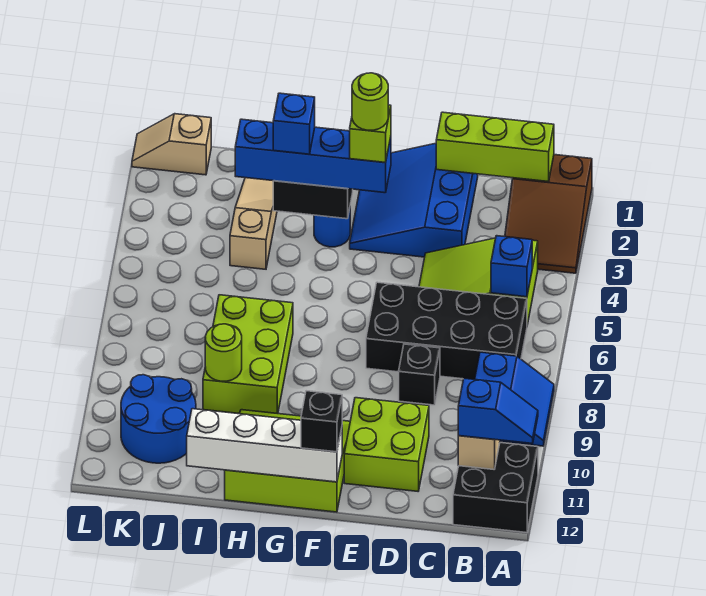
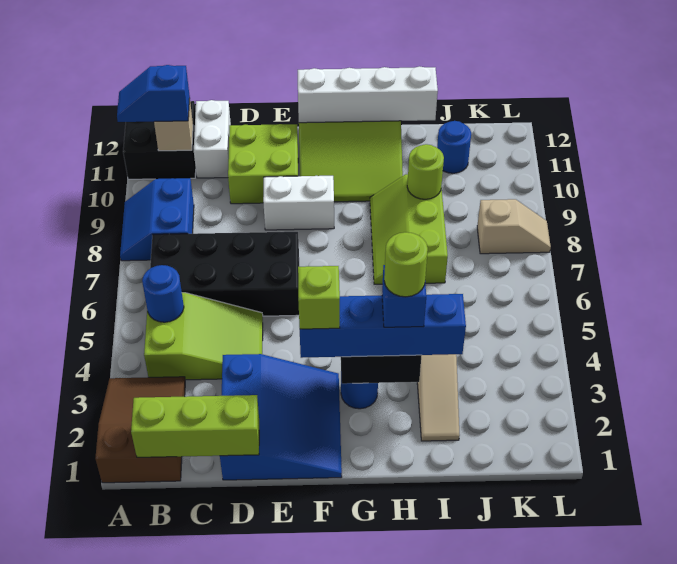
blue 1x1 brick [491,236,532,297] -> blue 1x1 round brick [142,265,184,322]
none -> white 1x2 brick [194,100,231,178]
black 1x1 brick [399,344,440,405] -> none
none -> white 1x2 brick [263,176,334,230]
lime 1x1 round brick [352,73,388,130] -> lime 1x1 round brick moved to [384,232,428,297]
black 1x1 brick [301,391,342,452] -> none
lime 2x3 brick [203,295,293,414] -> lime 2x3 slope [370,174,448,284]
blue 2x2 round brick [121,375,196,463] -> blue 1x1 round brick [437,121,471,173]
tan 1x2 slope [132,114,211,175] -> tan 1x2 slope moved to [477,199,551,254]

